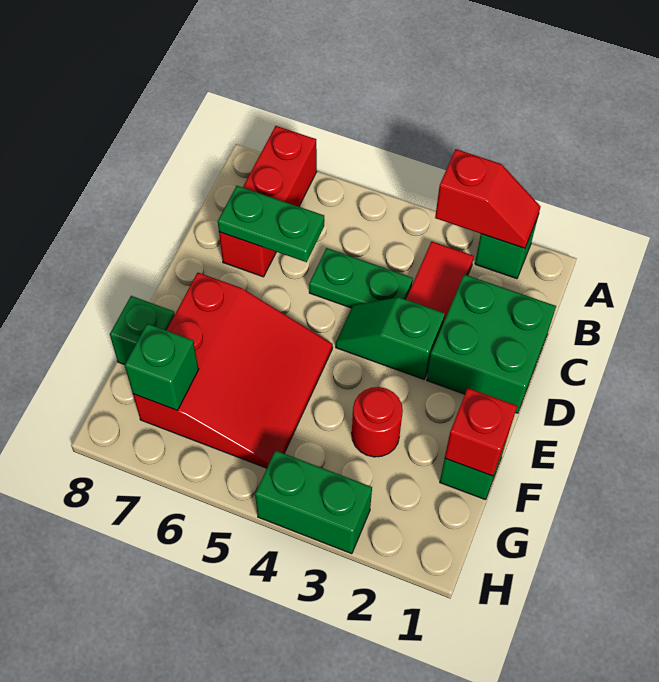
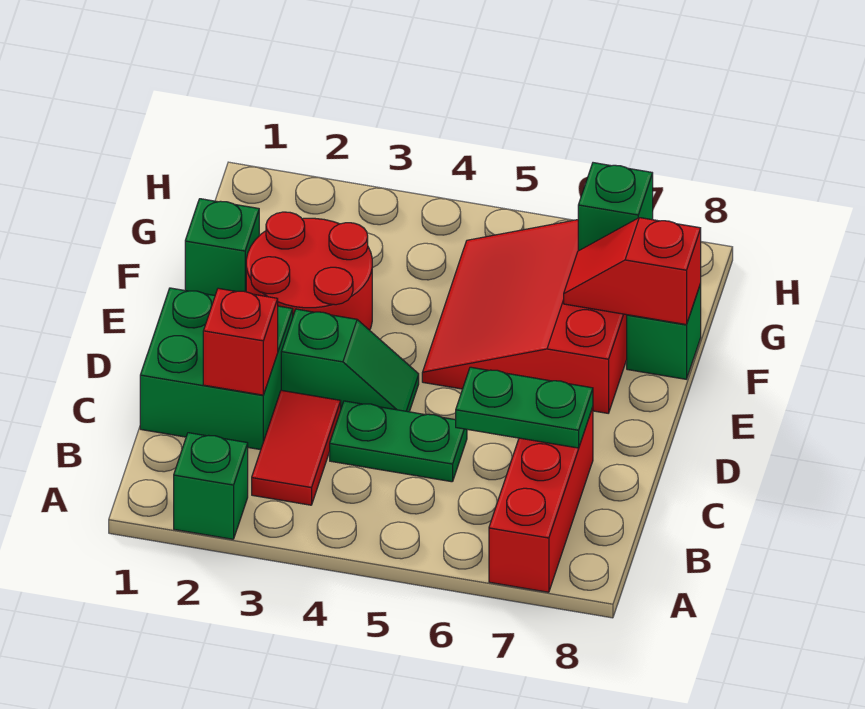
red 1x2 slope [435,149,541,248] -> red 1x2 slope moved to [564,218,701,325]
red 1x1 brick [445,388,517,476] -> red 1x1 brick moved to [203,288,278,395]
red 1x1 round brick [352,387,403,457] -> red 2x2 round brick [246,212,372,330]
green 1x2 brick [255,451,372,554] -> none

